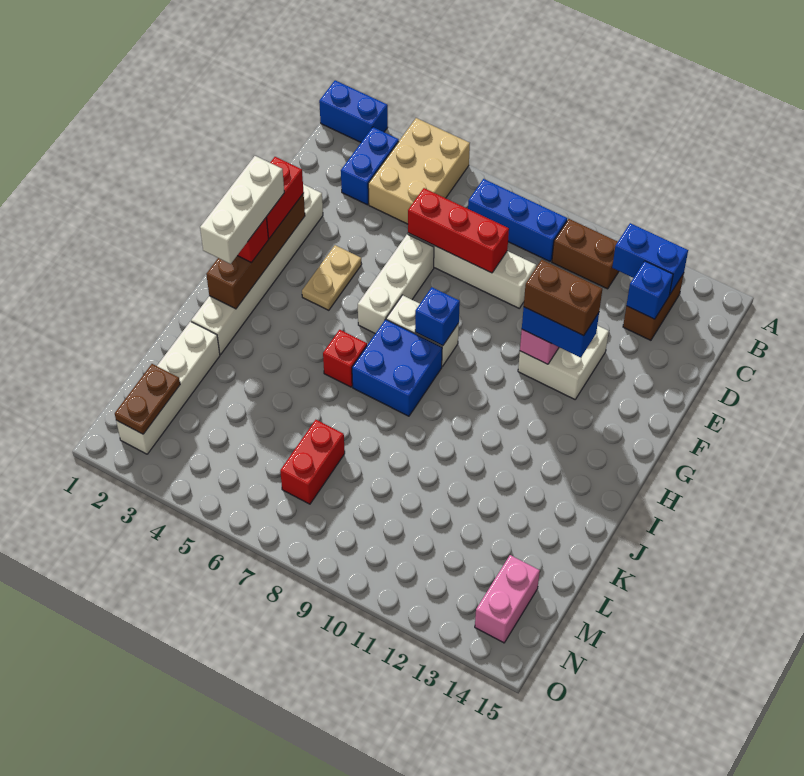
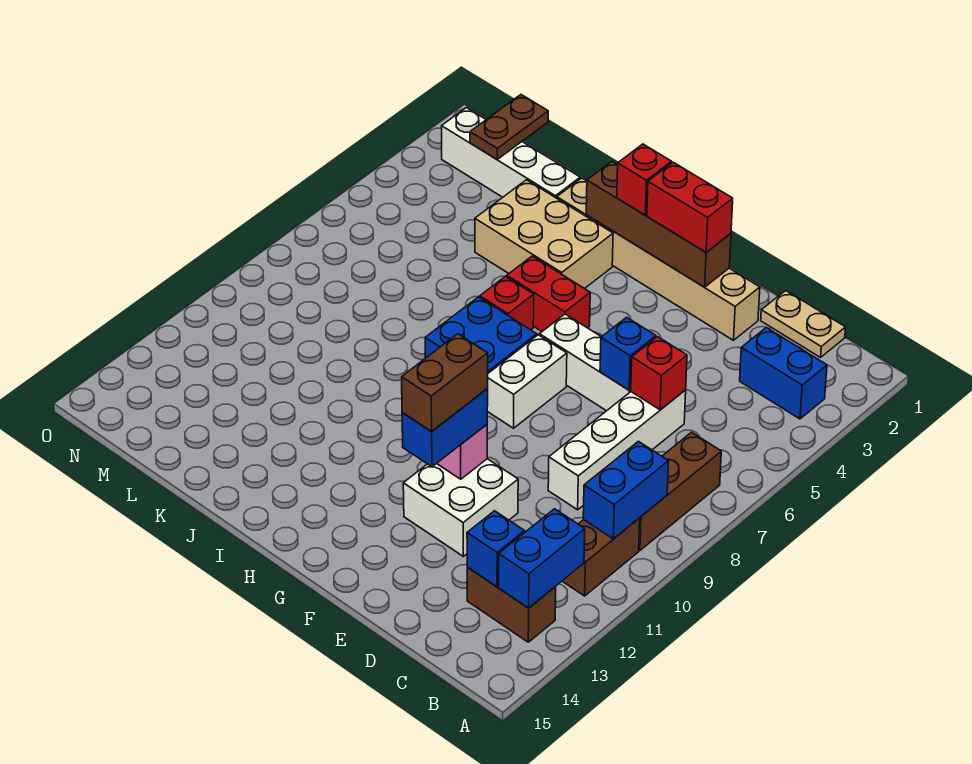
blue 1x2 brick [319,80,388,142] -> blue 1x2 brick moved to [583,441,668,539]
tan 2x3 brick [368,118,470,224] -> tan 2x3 brick moved to [475,180,613,289]
blue 1x3 brick [468,179,567,261] -> brown 1x3 brick [639,432,721,551]
red 1x3 brick [408,188,509,273] -> red 1x1 brick [630,337,687,410]
white 1x6 brick [191,184,323,354] -> tan 1x6 brick [557,178,760,340]
tan 1x2 plate [302,245,362,310] -> tan 1x2 plate moved to [761,291,846,357]
white 1x3 brick [200,156,284,264] -> none
blue 1x1 brick [415,287,460,346] -> blue 1x1 brick moved to [600,317,656,390]
red 1x2 brick [280,420,345,504] -> red 1x2 brick moved to [507,256,590,331]
brown 1x2 plate [115,364,180,434] -> brown 1x2 plate turned to [470,95,548,159]
pink 1x2 brick [475,555,540,643] -> none

